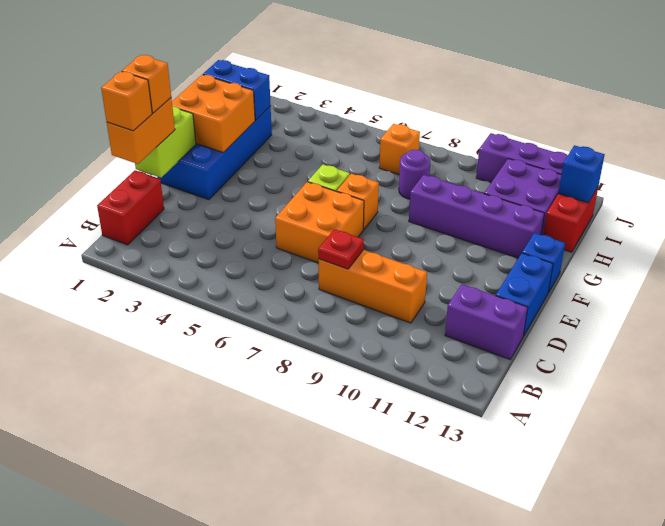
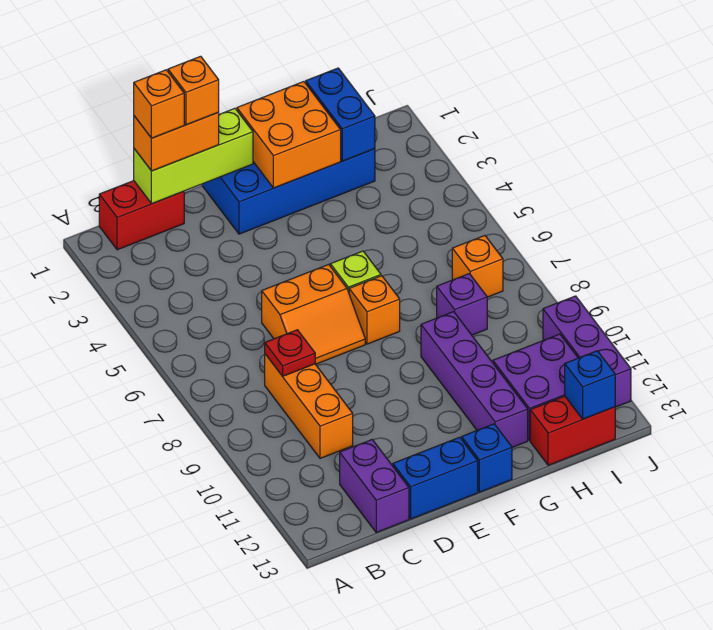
lime 1x2 brick [135,106,196,178] -> lime 1x3 brick [134,108,253,204]
orange 2x2 brick [275,182,364,263] -> orange 2x2 slope [262,264,365,364]
purple 1x1 round brick [399,150,430,199] -> purple 1x1 brick [437,274,487,335]

